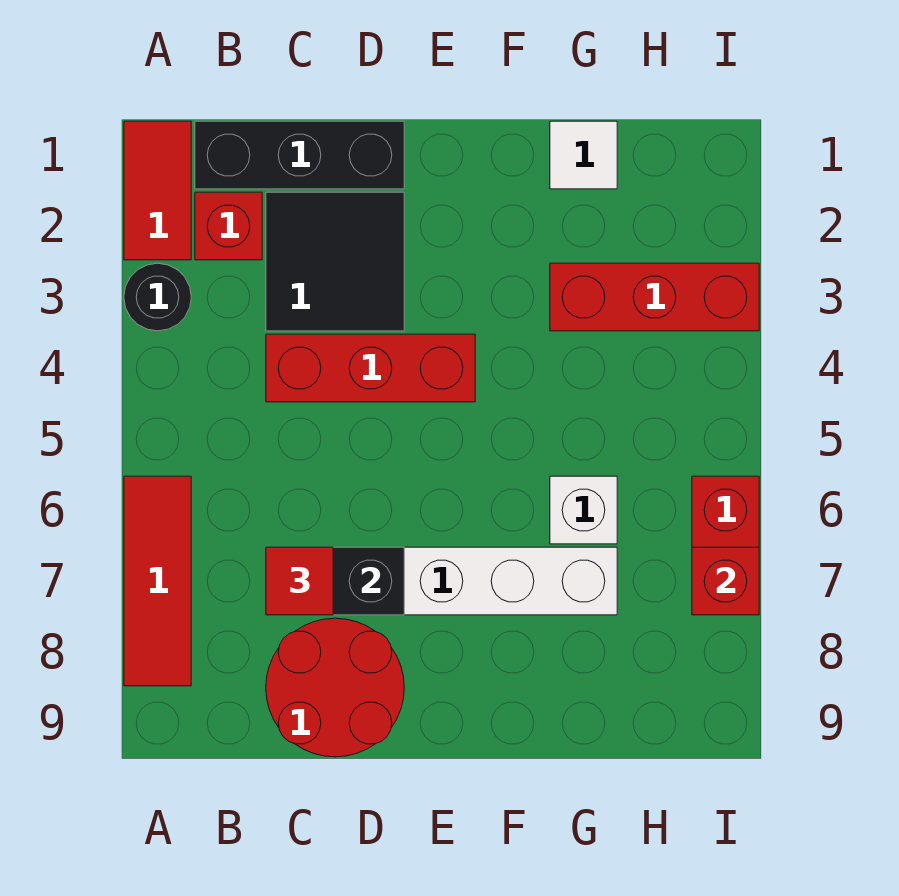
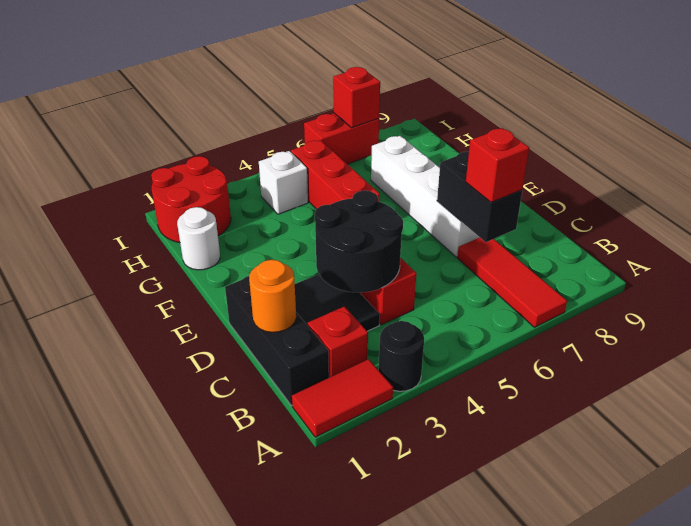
red 1x3 tile [124,476,191,686] -> red 1x3 tile turned to [457,238,567,327]
none -> orange 1x1 round brick [249,260,296,332]
none -> black 2x2 round brick [315,191,403,292]
red 1x1 tile [266,547,333,615] -> red 1x1 brick [466,128,529,202]
red 2x2 round brick [266,618,404,757] -> red 2x2 round brick moved to [151,156,231,243]
white 1x1 tile [550,121,617,189] -> white 1x1 round brick [177,207,220,270]
red 1x3 brick [550,263,759,331] -> red 1x3 brick moved to [291,140,380,209]
white 1x1 brick [550,476,617,544] -> white 1x1 brick moved to [259,151,308,214]

